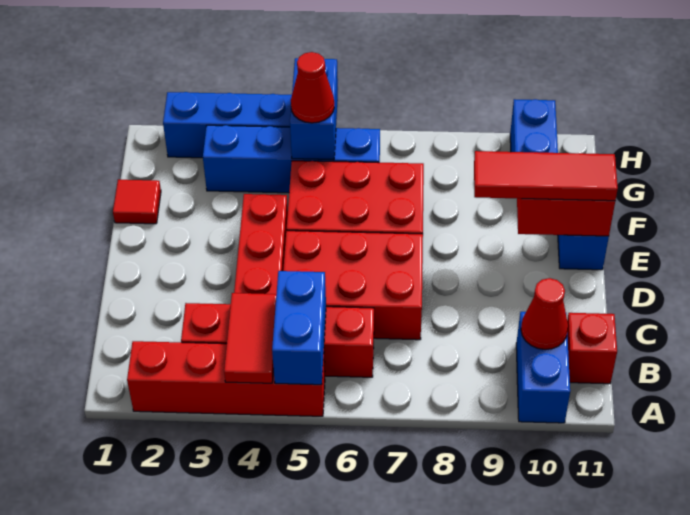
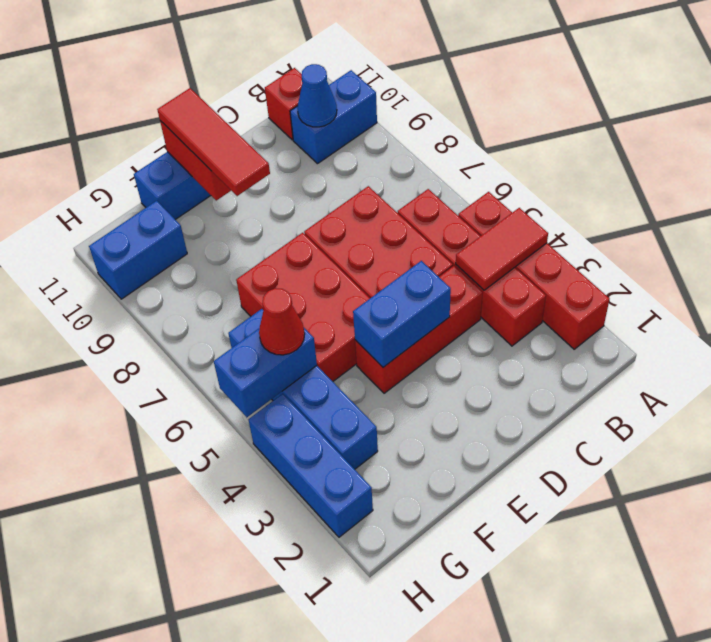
blue 1x2 brick [272,271,326,385] -> blue 1x2 brick moved to [353,261,451,367]
red 1x1 cone [521,278,568,350] -> blue 1x1 cone [297,64,337,127]
red 1x1 tile [113,180,161,224] -> none

